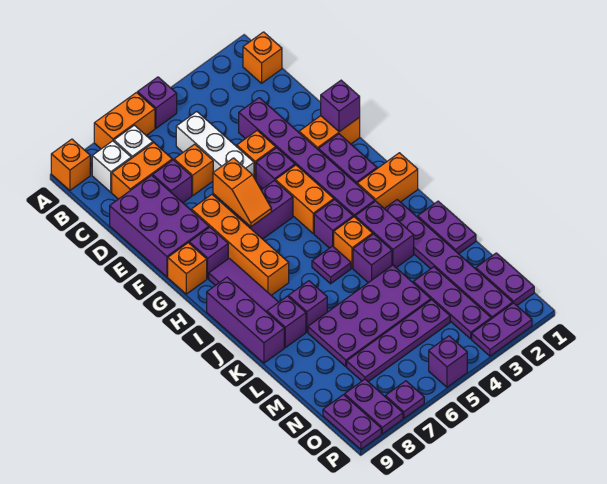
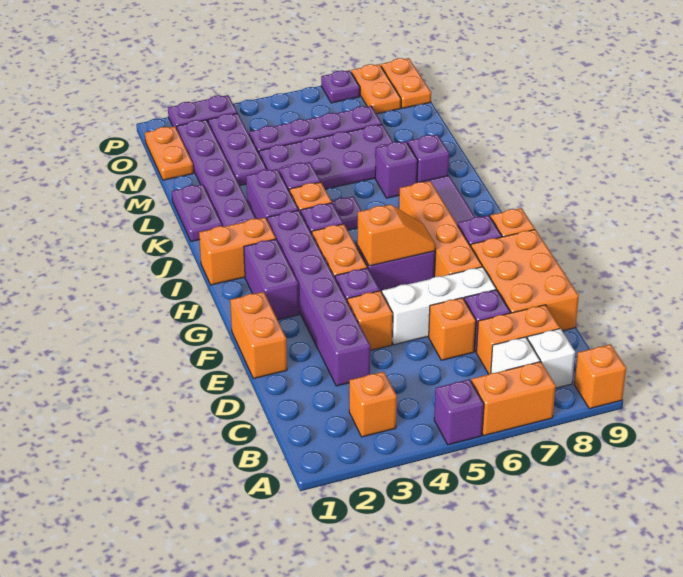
orange 1x1 brick [243,32,282,83] -> orange 1x1 brick moved to [349,372,397,437]
white 1x3 brick [176,112,254,177] -> white 1x3 brick turned to [382,267,496,345]
purple 2x3 brick [110,175,209,277] -> orange 2x3 brick [471,229,579,331]
orange 1x2 brick [299,116,360,150] -> orange 1x2 brick turned to [230,292,287,379]
purple 1x1 brick [321,80,360,132] -> none
orange 1x2 slope [213,158,271,227] -> orange 1x2 slope turned to [357,205,435,266]
purple 1x3 brick [207,277,284,363] -> none
purple 1x2 plate [476,253,534,305] -> orange 1x2 plate [145,126,193,180]
purple 1x2 plate [345,379,403,434] -> orange 1x2 plate [351,64,401,114]
purple 1x2 plate [323,395,381,449] -> orange 1x2 plate [381,58,431,108]
purple 1x1 brick [429,336,467,387] -> none

